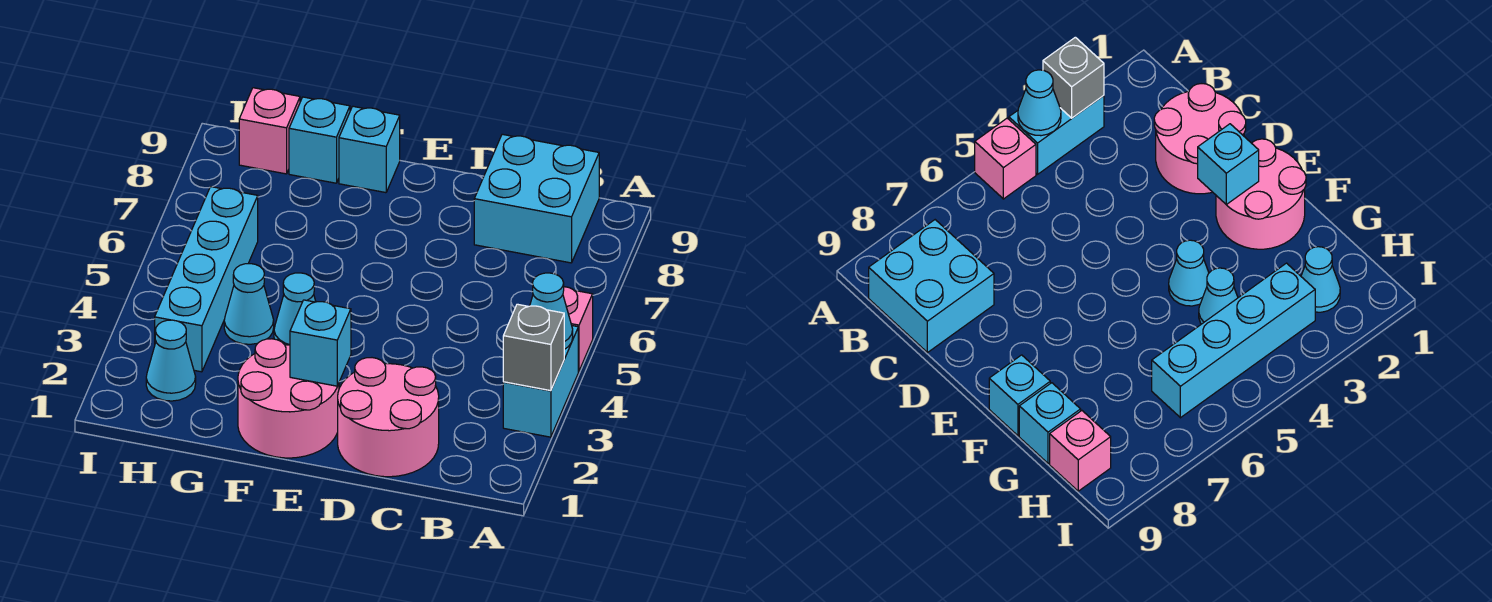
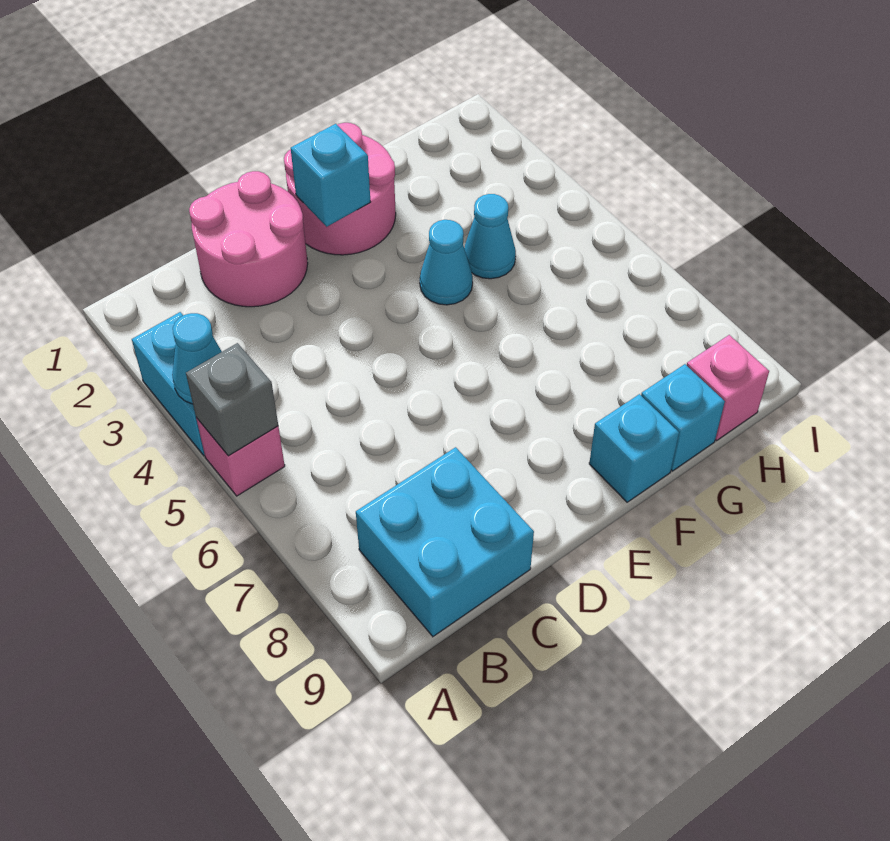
grey 1x1 brick [503,304,564,391] -> grey 1x1 brick moved to [186,343,278,456]
cyan 1x1 cone [146,320,196,401] -> none
cyan 1x4 brick [155,187,258,372] -> none

